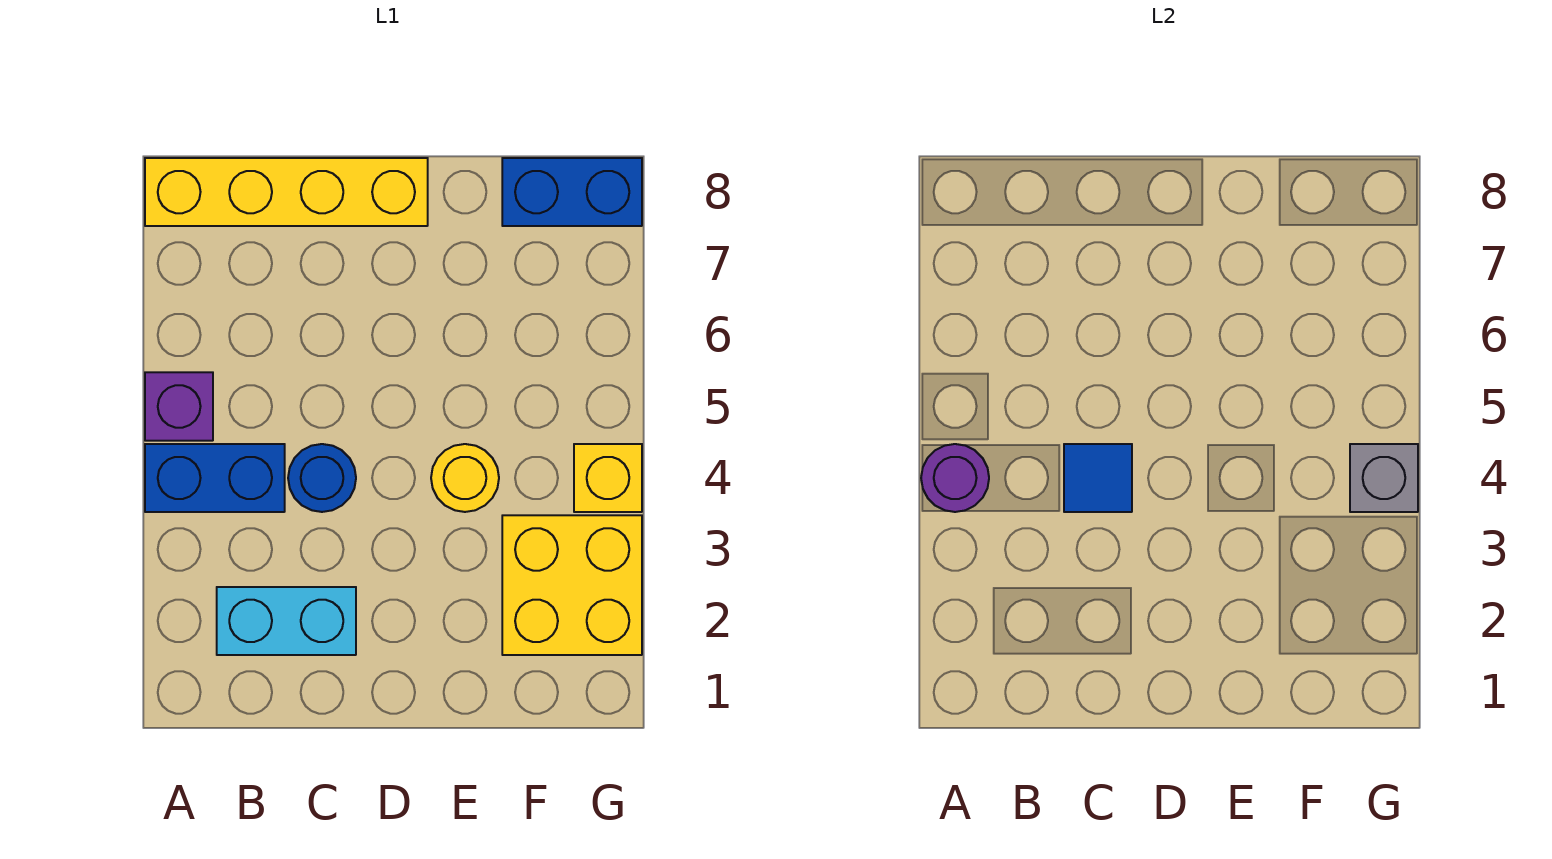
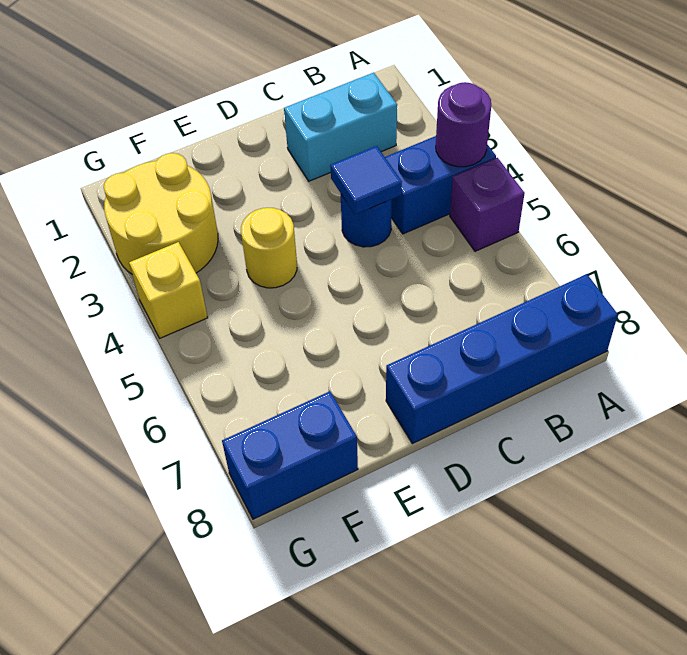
yellow 1x4 brick [145,158,428,226] -> blue 1x4 brick [386,274,618,444]
yellow 2x2 brick [502,515,642,655] -> yellow 2x2 round brick [104,153,218,274]
grey 1x1 brick [1350,444,1418,512] -> none

